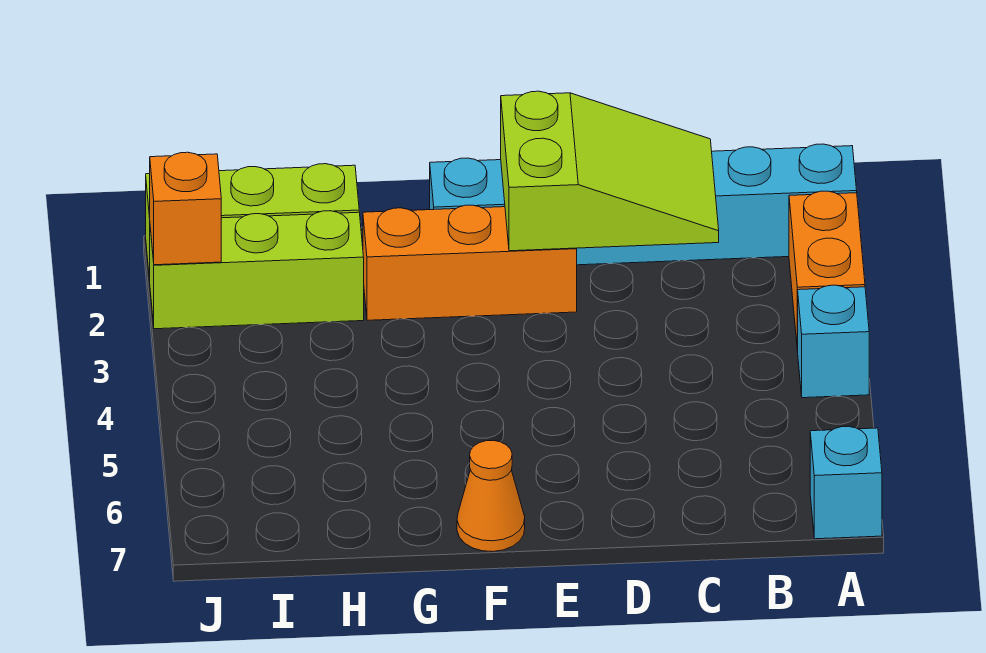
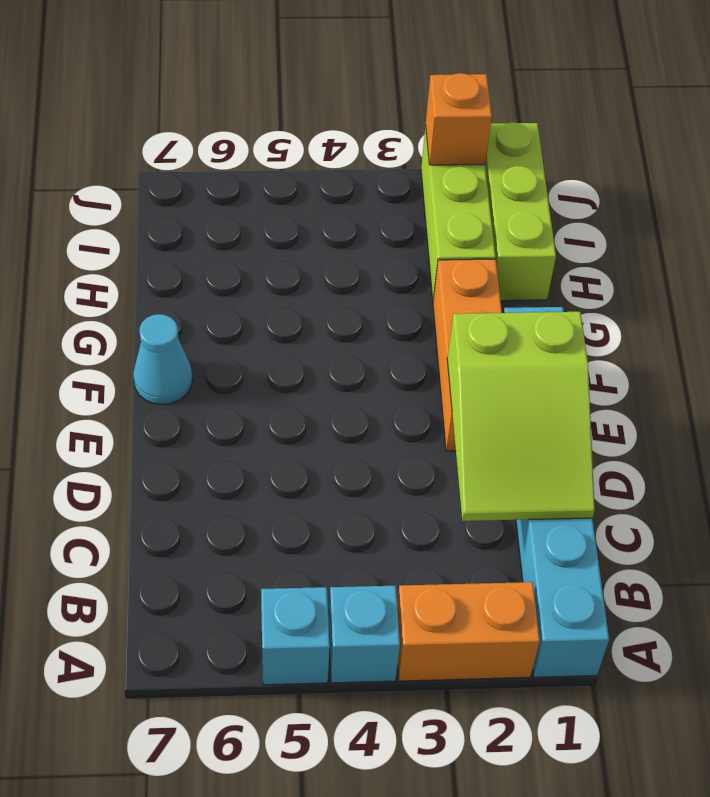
cyan 1x1 brick [810,426,882,539] -> cyan 1x1 brick moved to [261,587,330,685]
orange 1x1 cone [457,441,525,552] -> cyan 1x1 cone [133,314,193,405]

